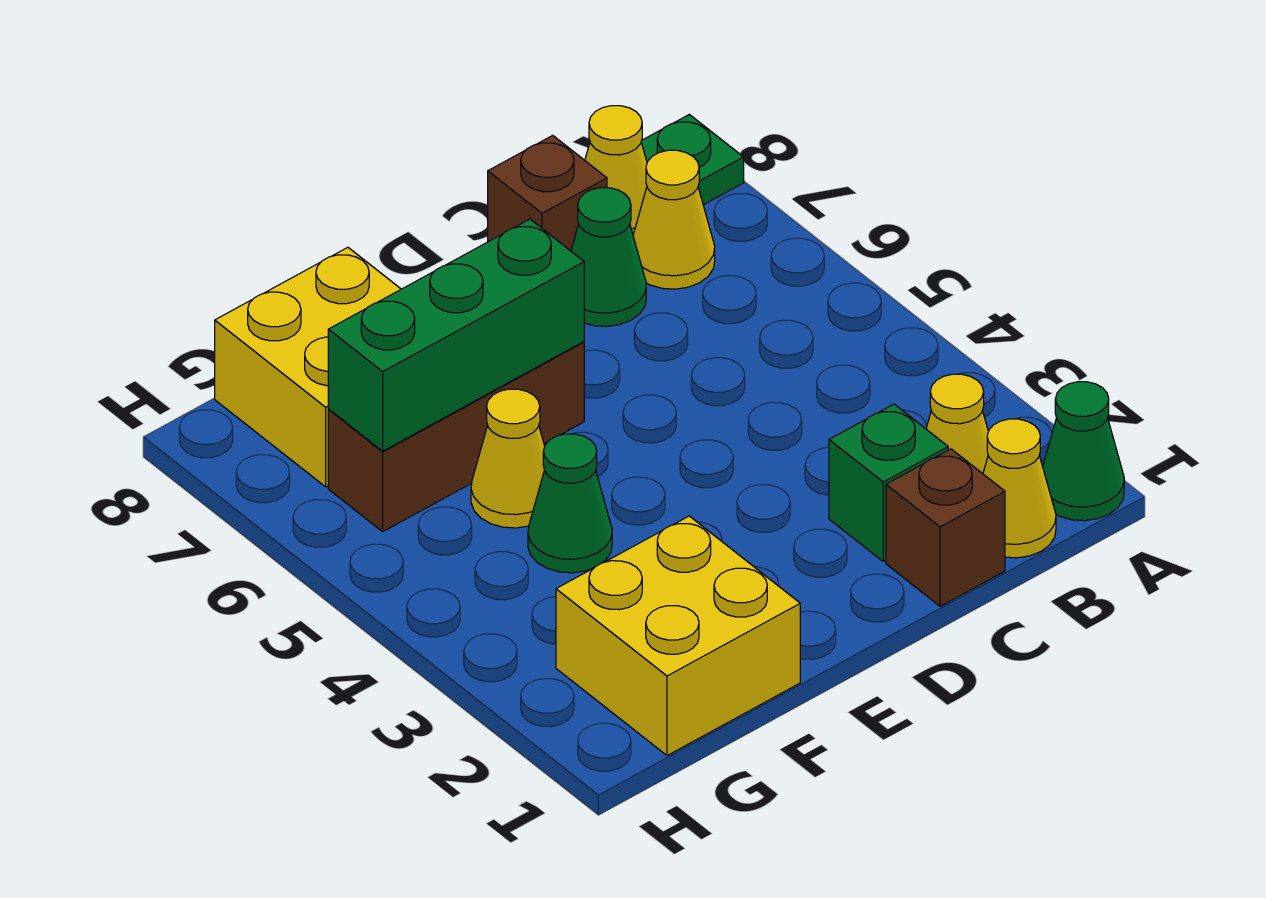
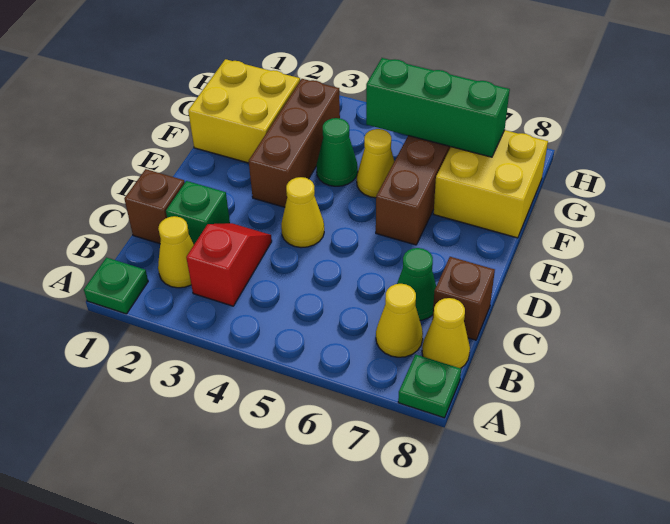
green 1x1 cone [1043,382,1124,521] -> green 1x1 plate [84,258,148,314]
yellow 1x1 cone [983,419,1056,558] -> yellow 1x1 cone moved to [281,177,324,248]
none -> red 1x2 slope [186,223,272,306]
none -> brown 1x3 brick [249,79,340,207]
green 1x3 brick [328,219,584,451] -> green 1x3 brick turned to [366,58,510,157]

